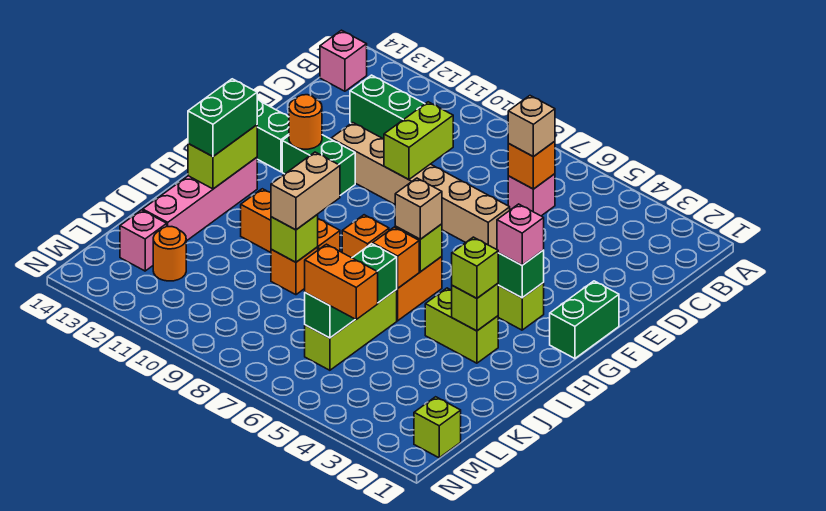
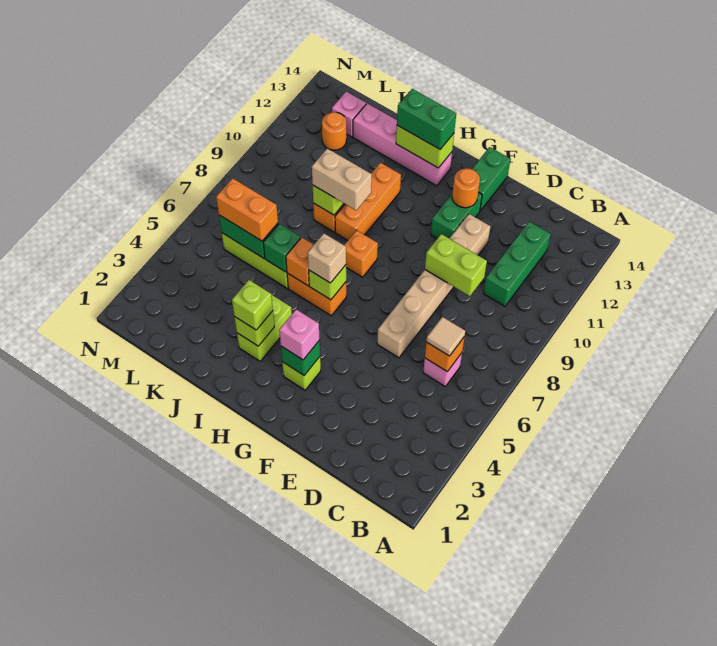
pink 1x1 brick [320,30,367,91] -> none
tan 1x1 brick [508,96,555,157] -> tan 1x1 tile [426,317,465,356]
green 1x2 brick [550,281,619,359] -> none
orange 1x2 brick [305,244,378,320] -> orange 1x2 brick turned to [216,178,278,241]
lime 1x1 brick [414,397,461,458] -> none

